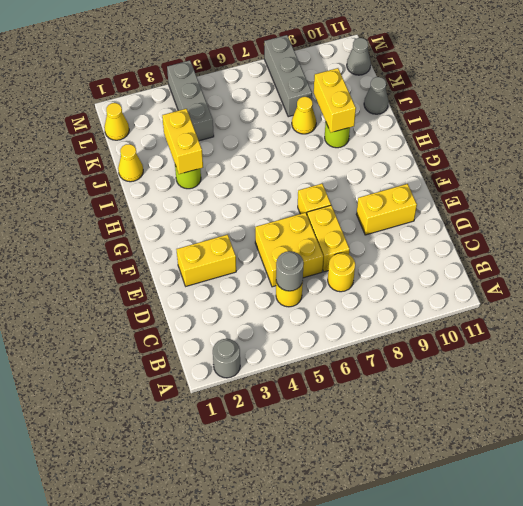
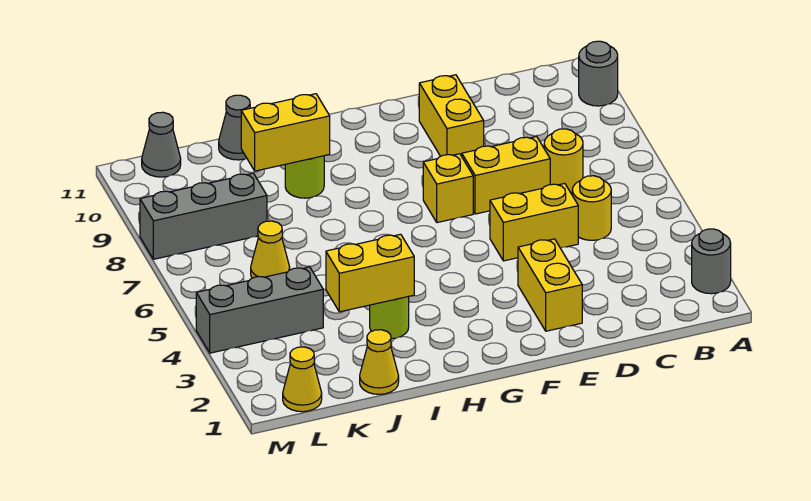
grey 1x1 round brick [276,251,304,291] -> grey 1x1 round brick moved to [579,41,618,106]
yellow 2x2 brick [255,213,323,287] -> yellow 1x2 brick [490,183,578,261]
yellow 1x1 cone [292,97,316,134] -> yellow 1x1 cone moved to [251,221,290,278]

